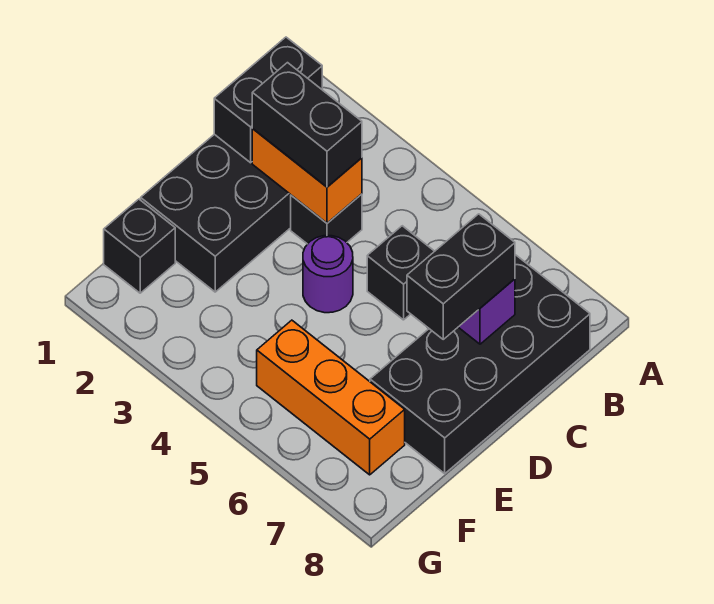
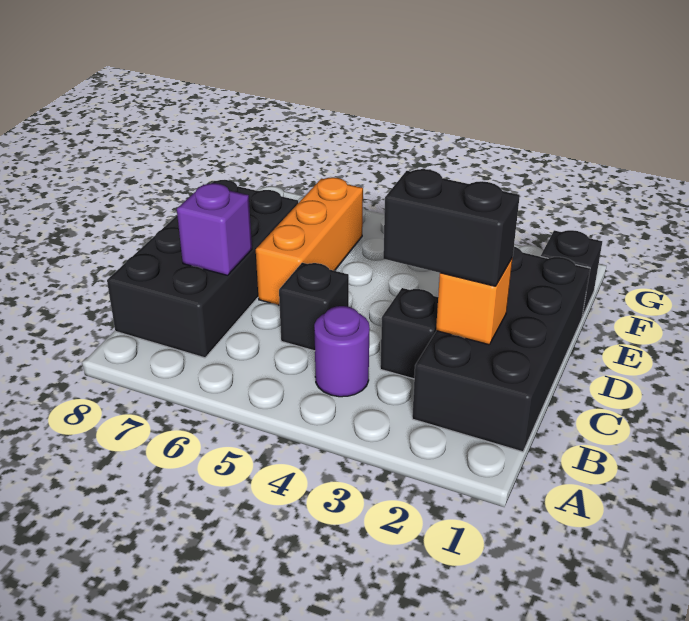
black 1x2 brick [214,37,322,163] -> none
orange 1x2 brick [252,129,362,223] -> orange 1x1 brick [436,258,513,345]
black 1x2 brick [407,214,515,339] -> none
purple 1x1 round brick [303,236,353,313] -> purple 1x1 round brick moved to [314,306,370,397]
orange 1x3 brick [257,320,405,475] -> orange 1x3 brick turned to [256,177,363,305]

